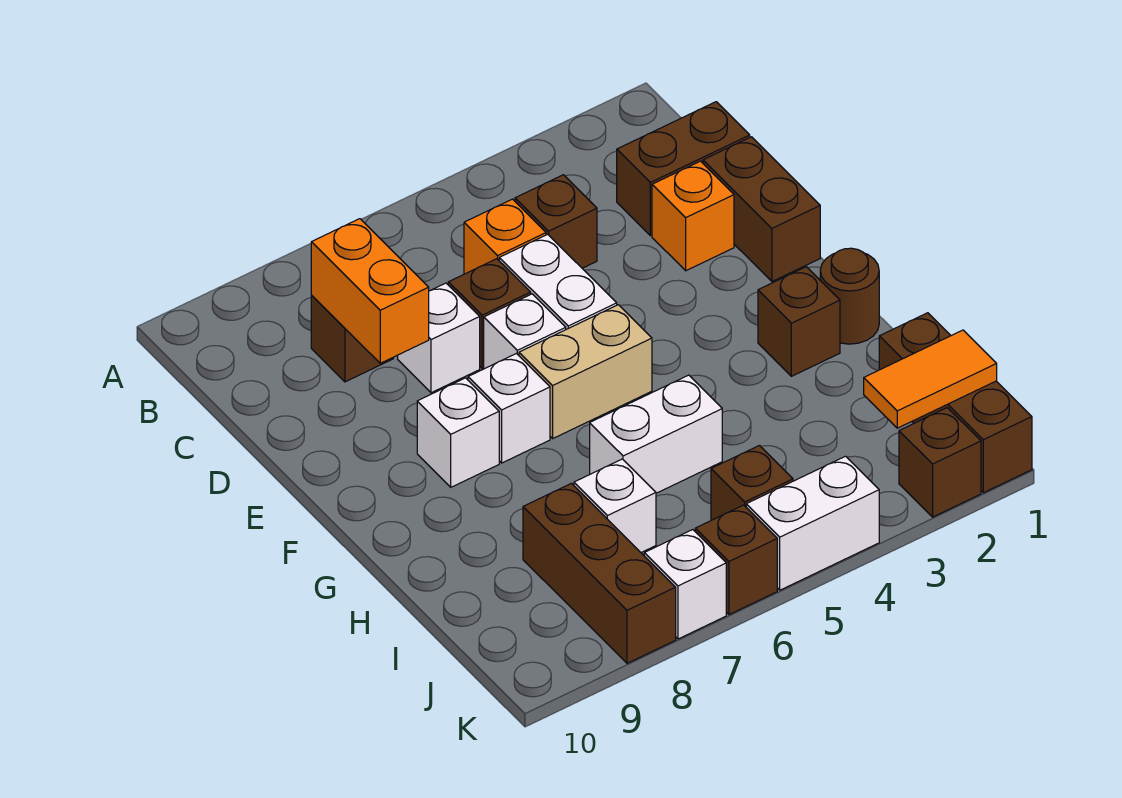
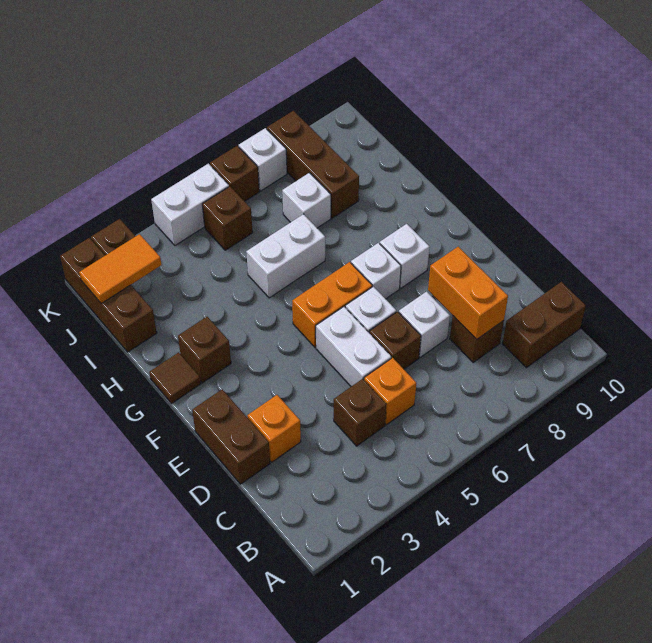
brown 1x2 brick [617,102,750,236] -> brown 1x2 brick moved to [503,282,586,368]
tan 1x2 brick [519,305,652,438] -> orange 1x2 brick [292,262,372,347]
brown 1x1 round brick [820,248,879,344] -> brown 1x1 tile [149,353,201,403]

